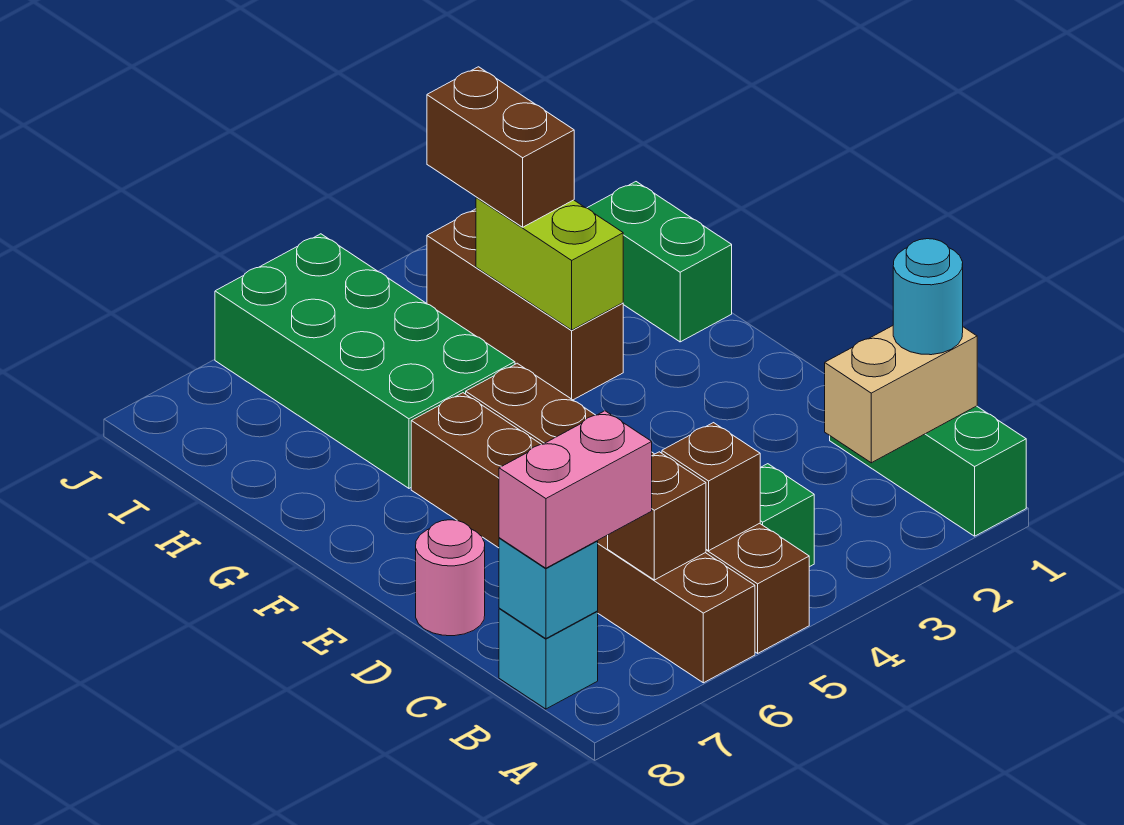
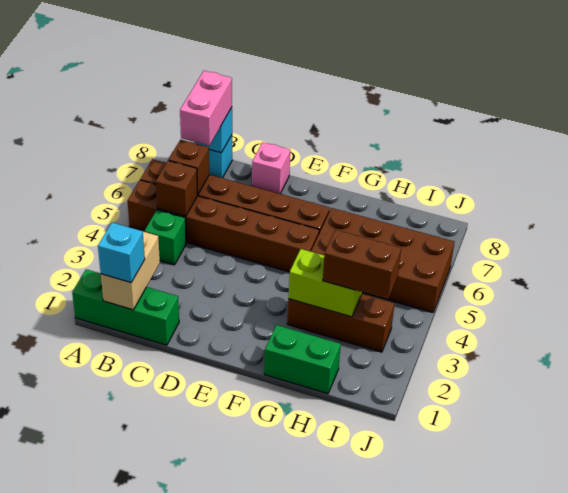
cyan 1x1 round brick [893,239,963,355] -> cyan 1x1 brick [98,223,145,283]
pink 1x1 round brick [416,520,485,636] -> pink 1x1 brick [252,142,290,194]
green 2x4 brick [215,234,515,488] -> brown 2x4 brick [311,208,454,313]

